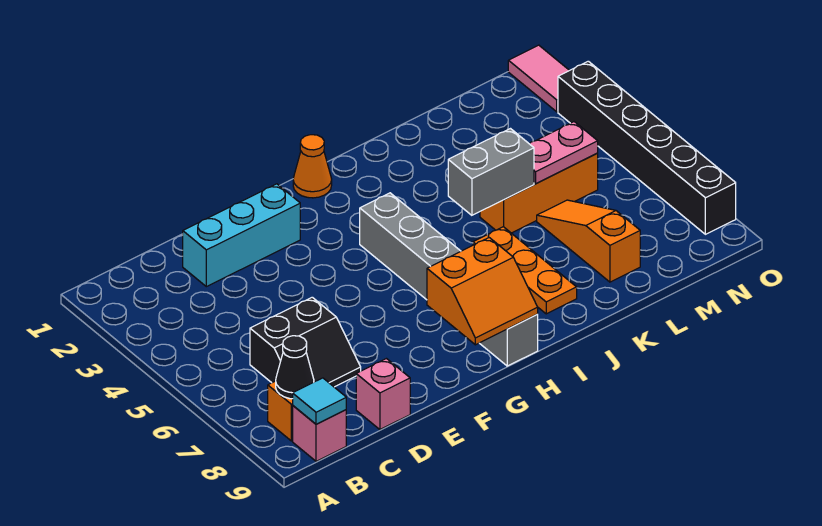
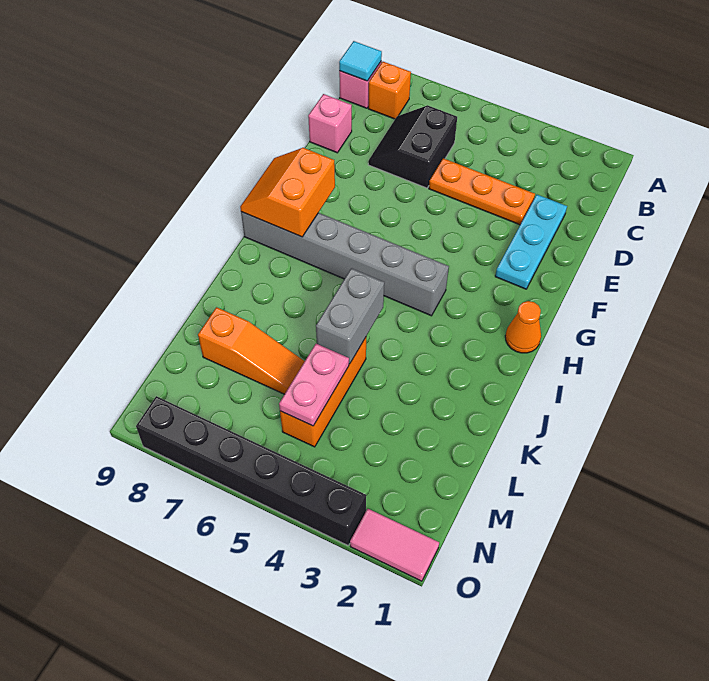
black 1x1 cone [276,336,314,399] -> none
cyan 1x3 brick [183,184,300,287] -> cyan 1x3 plate [495,195,567,289]
orange 1x3 plate [473,227,577,314] -> orange 1x3 plate moved to [429,158,535,225]

